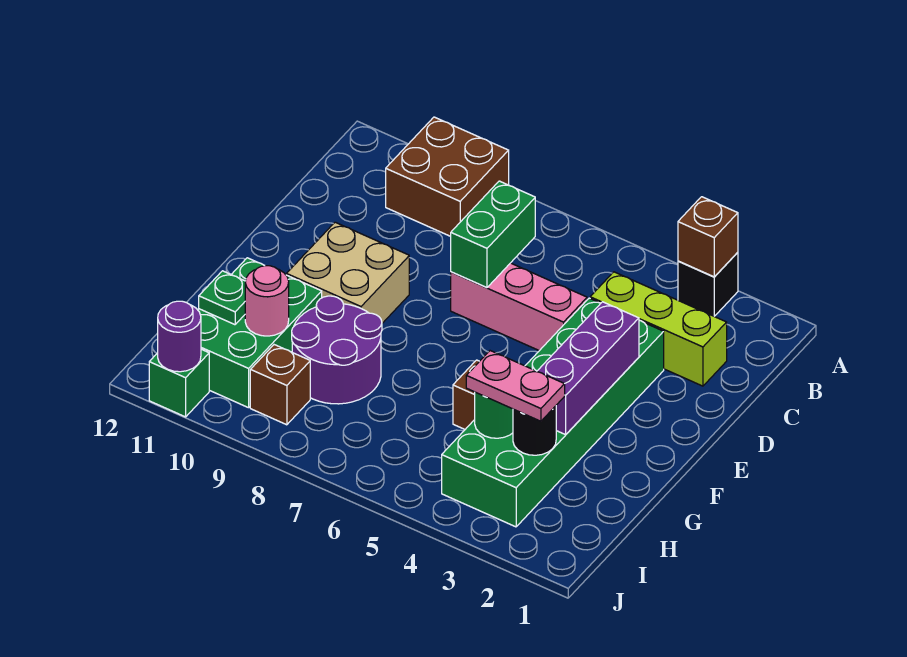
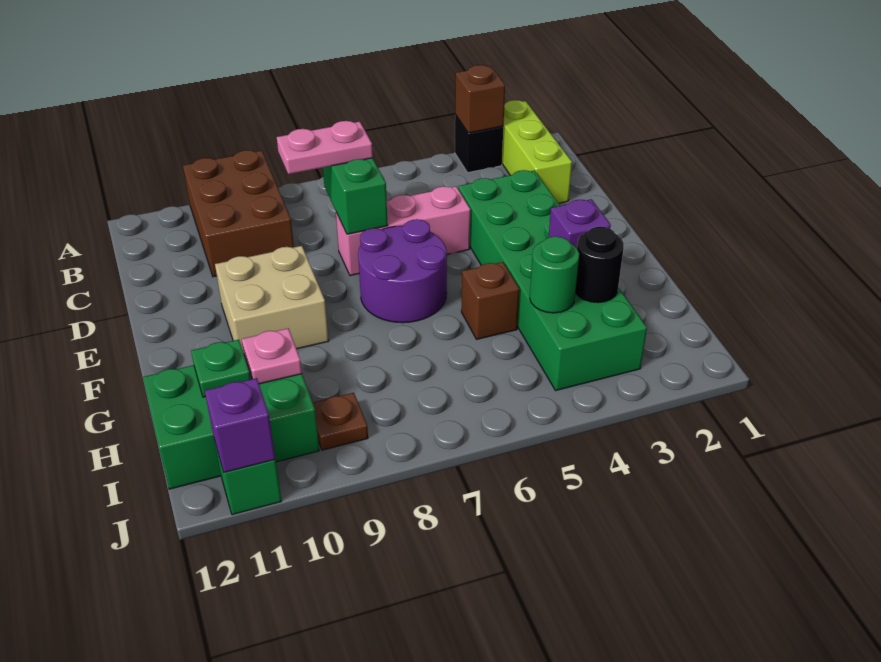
brown 2x2 brick [386,117,509,236] -> brown 2x3 brick [183,150,294,277]
lime 1x3 brick [590,272,727,386] -> lime 1x3 brick turned to [502,100,572,203]
purple 1x3 brick [537,302,639,435] -> purple 1x1 brick [549,199,611,248]
purple 2x2 round brick [292,296,382,404] -> purple 2x2 round brick moved to [358,219,447,323]
green 2x3 brick [198,258,322,408] -> green 2x3 brick turned to [143,365,319,489]
pink 1x2 plate [466,351,565,421] -> pink 1x2 plate moved to [277,121,373,174]
pink 1x1 round brick [245,266,289,336] -> pink 1x1 plate [242,328,302,384]
brown 1x1 brick [250,345,310,425] -> brown 1x1 plate [313,393,368,450]
purple 1x1 round brick [158,301,201,372] -> purple 1x1 brick [205,378,275,472]

